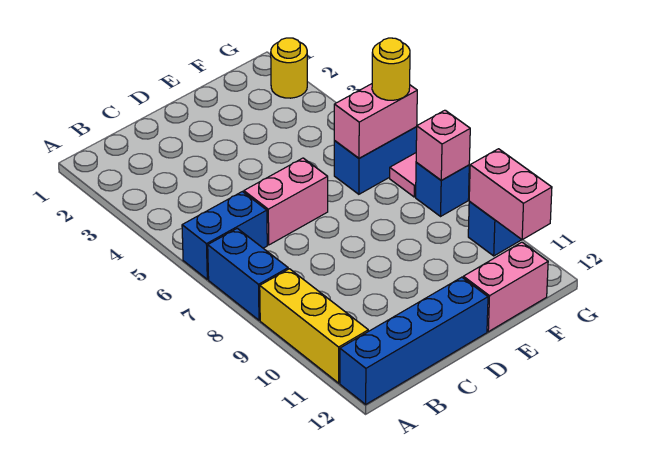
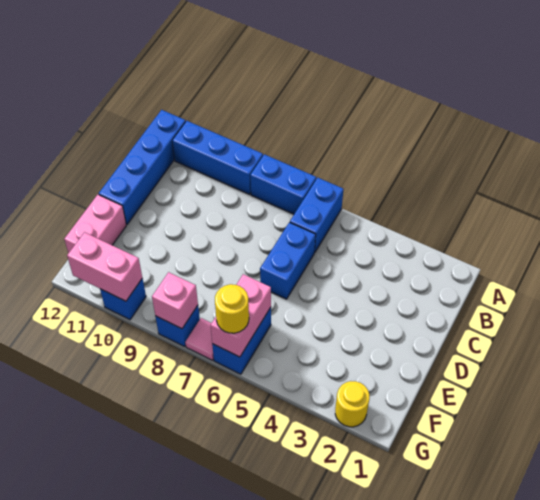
yellow 1x3 brick [260,269,368,383] -> blue 1x3 brick [172,121,263,194]
pink 1x2 brick [244,158,328,245] -> blue 1x2 brick [260,222,316,299]

